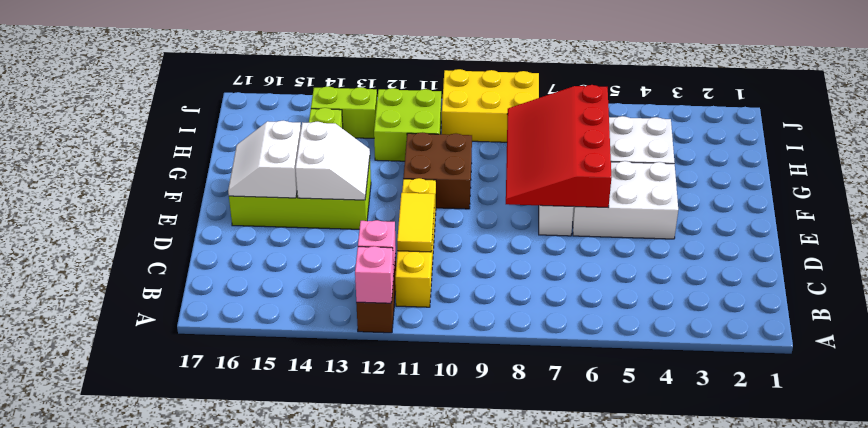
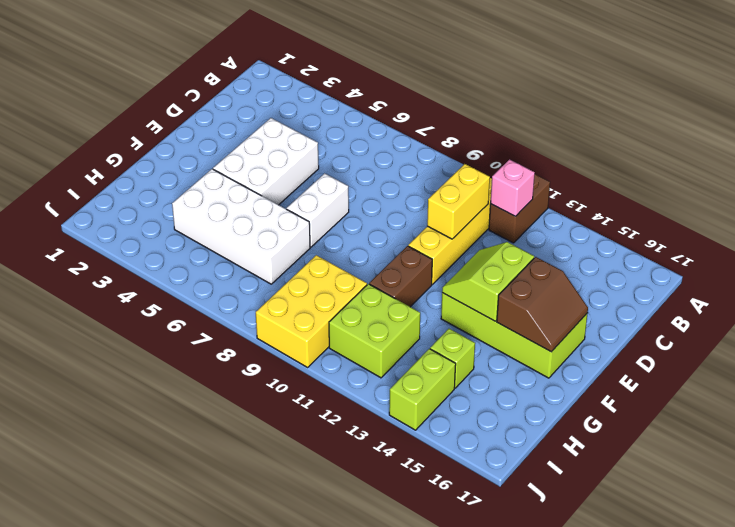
pink 1x1 brick [355,246,393,303] -> none
yellow 1x2 tile [397,193,434,252] -> yellow 1x2 brick [427,164,490,239]
white 2x3 brick [573,161,678,239] -> white 2x3 brick turned to [213,118,319,205]
red 3x4 slope [506,85,611,208] -> none
white 2x2 slope [295,122,370,200] -> lime 2x2 slope [442,242,534,321]
white 2x2 slope [228,121,301,198] -> brown 2x2 slope [497,257,588,352]
brown 2x2 brick [403,132,472,209] -> brown 1x2 brick [369,246,432,307]
yellow 2x3 brick [442,69,539,142] -> yellow 2x3 brick turned to [256,255,367,367]
lime 1x2 brick [311,86,377,138] -> lime 1x2 brick turned to [389,349,456,430]

